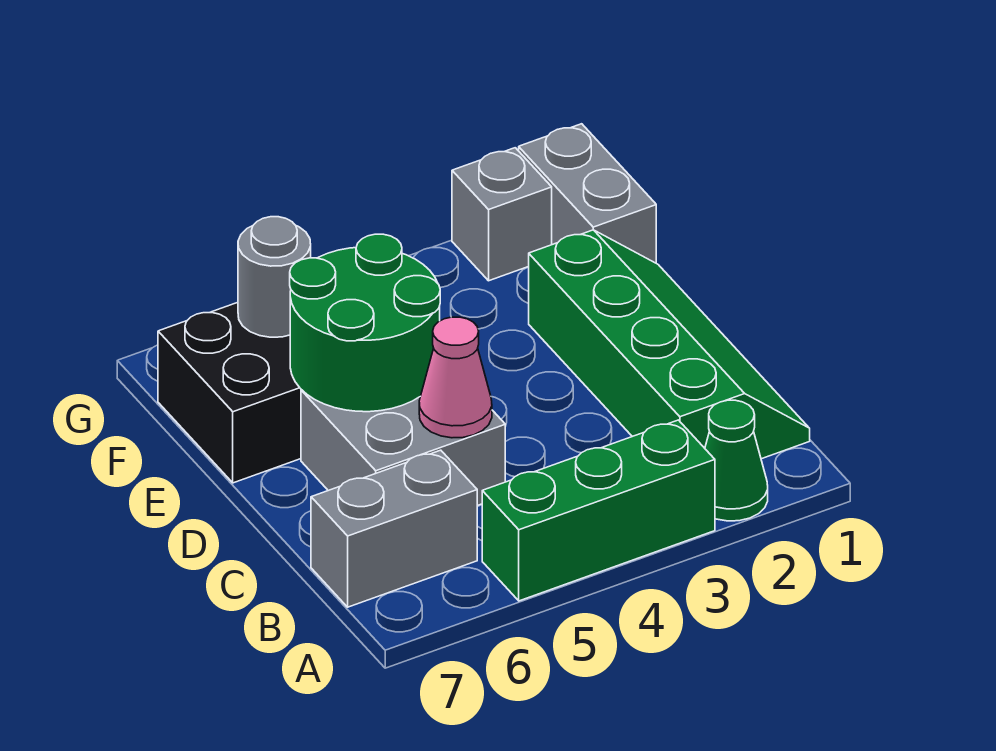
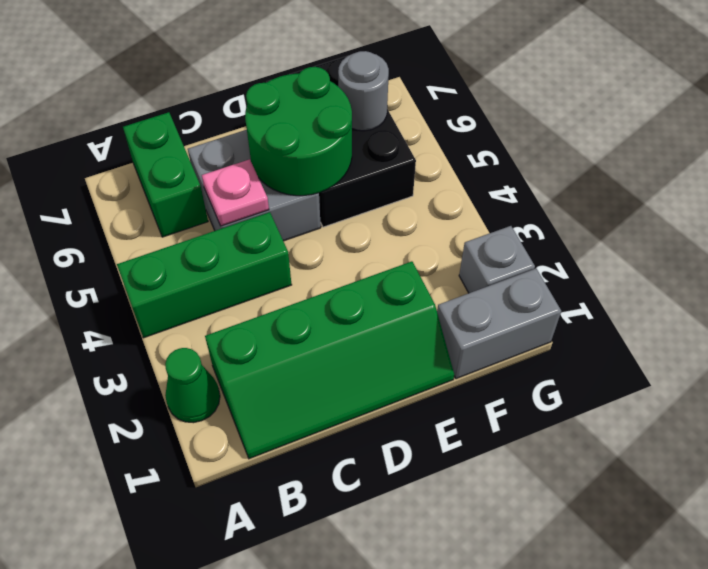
green 1x3 brick [482,420,715,601] -> green 1x3 brick turned to [117,212,292,338]
grey 1x2 brick [311,450,477,607] -> green 1x2 brick [123,112,208,237]
pink 1x1 cone [419,317,492,438] -> pink 1x1 plate [202,159,269,226]

